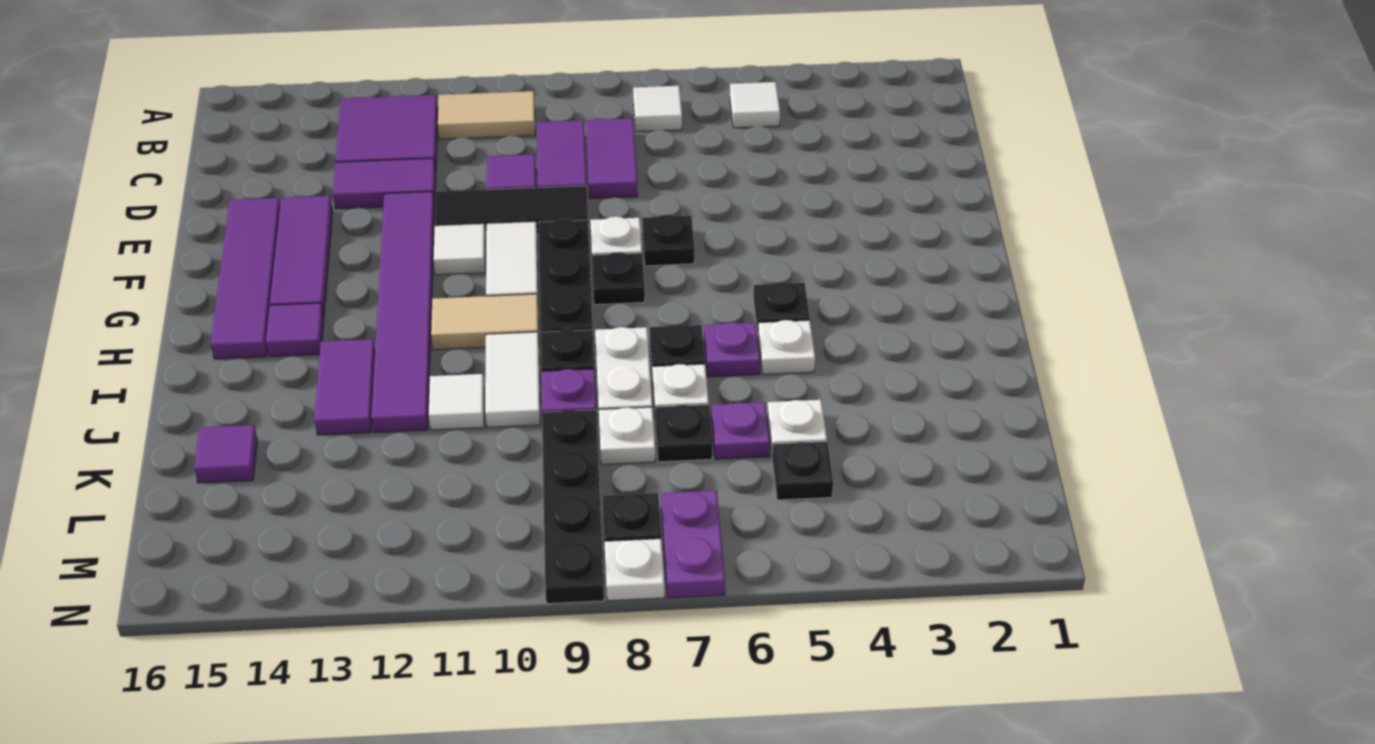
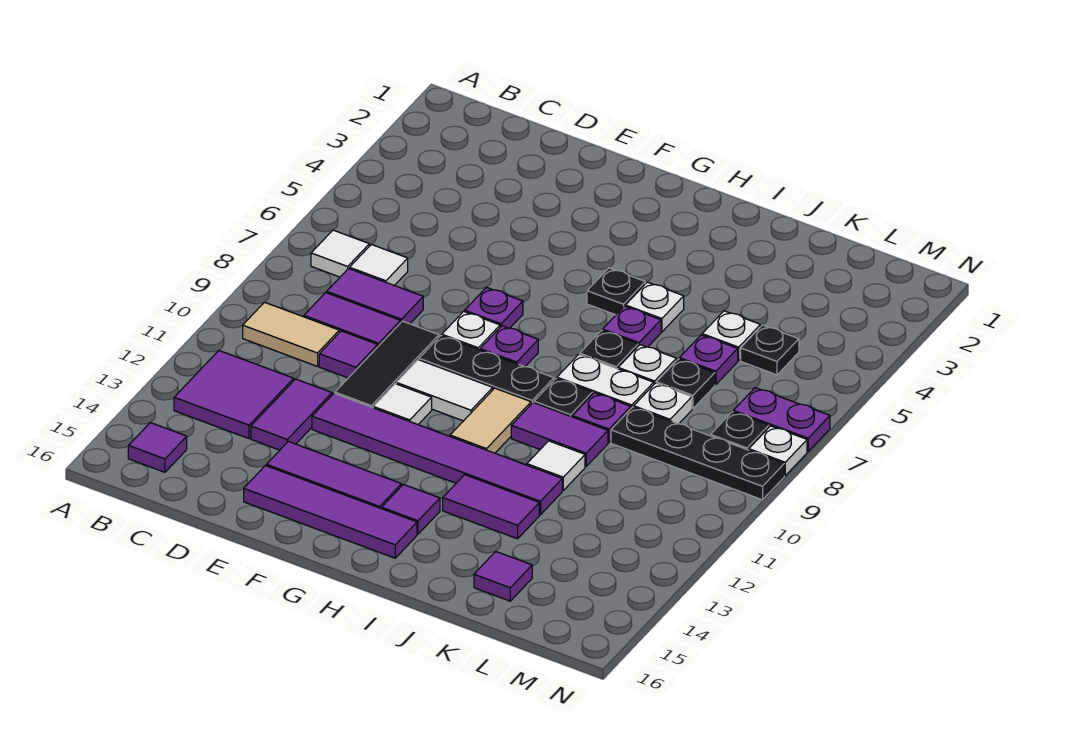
white 1x1 tile [730,82,780,128] -> white 1x1 tile moved to [350,244,408,285]
tan 1x2 tile [438,91,535,139] -> tan 1x2 tile turned to [243,302,339,366]
none -> purple 1x1 tile [128,423,187,472]
black 1x1 plate [642,214,694,266] -> purple 1x1 plate [465,287,523,328]
black 1x1 plate [592,252,645,305] -> purple 1x1 plate [480,326,538,367]
white 1x2 tile [485,332,540,427] -> purple 1x2 tile [511,403,608,466]

